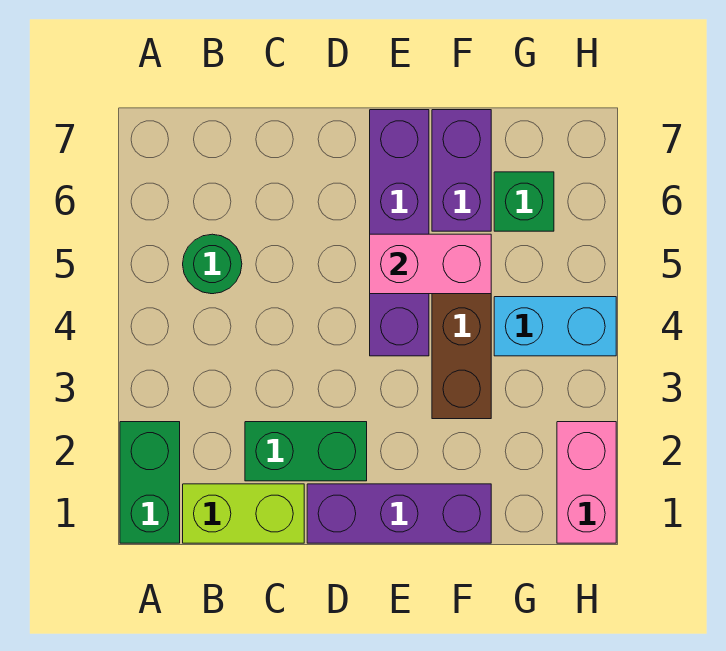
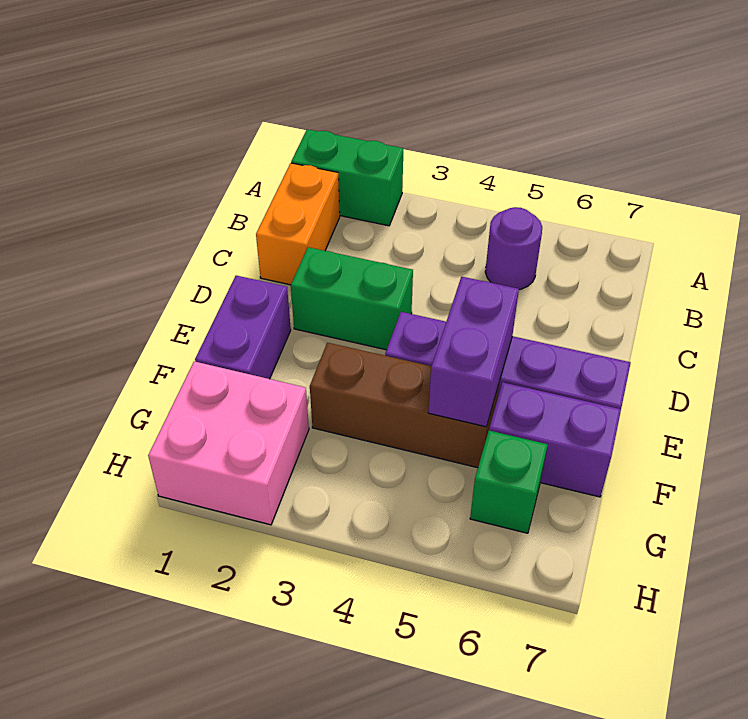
lime 1x2 brick [183,484,304,543] -> orange 1x2 brick [256,163,340,285]
green 1x1 round brick [183,234,242,294] -> purple 1x1 round brick [485,207,542,290]
green 1x2 brick [245,422,367,481] -> green 1x2 brick turned to [291,247,413,350]
purple 1x3 brick [307,484,491,543] -> purple 1x2 brick [195,276,291,379]
pink 1x2 brick [370,234,491,294] -> purple 1x2 brick [428,277,519,427]
cyan 1x2 brick [494,297,616,356] -> none
pink 1x2 brick [557,422,616,543] -> pink 2x2 brick [148,361,309,525]

